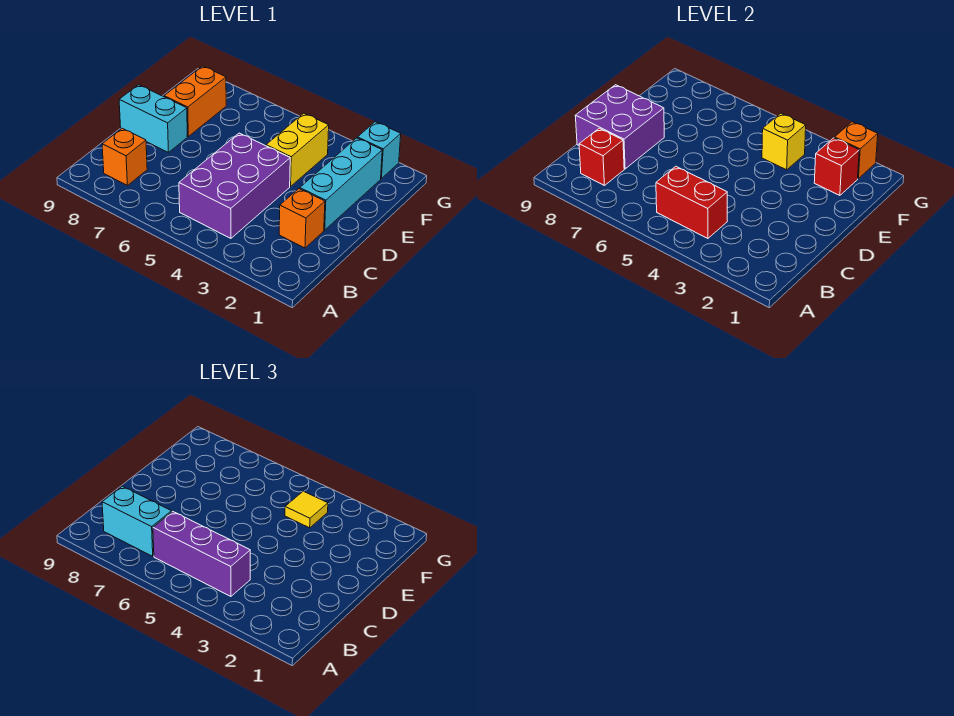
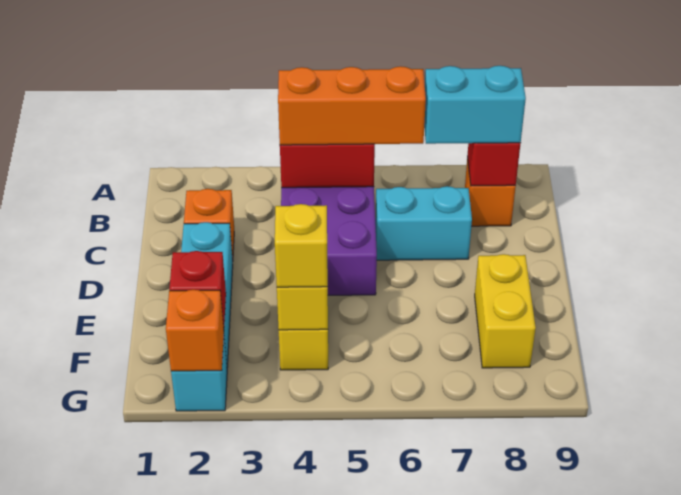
purple 1x3 brick [153,512,250,596] -> orange 1x3 brick [278,66,426,145]
purple 2x2 brick [575,85,664,169] -> none
cyan 1x2 brick [119,85,187,153] -> cyan 1x2 brick moved to [375,186,472,260]
orange 1x2 brick [164,66,226,136] -> yellow 1x2 brick [475,254,536,368]
yellow 1x1 tile [285,491,328,528] -> yellow 1x1 brick [275,204,328,287]

